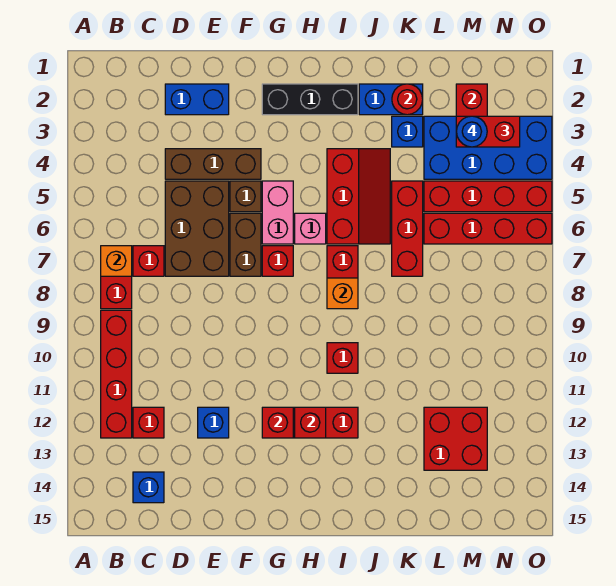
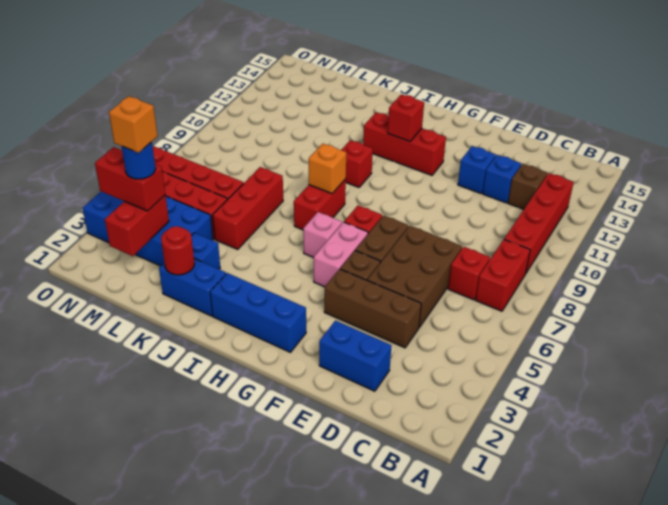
orange 1x1 brick [101,246,132,276] -> orange 1x1 brick moved to [109,96,158,153]
red 1x1 brick [133,407,164,438] -> brown 1x1 brick [508,164,547,209]
blue 1x1 brick [133,472,164,503] -> blue 1x1 brick moved to [483,155,521,203]
black 1x3 brick [262,84,358,115] -> blue 1x3 brick [210,273,306,352]
red 1x1 brick [262,407,293,438] -> none
red 2x3 slope [327,149,390,244] -> none
red 2x2 brick [424,407,487,470] -> none

